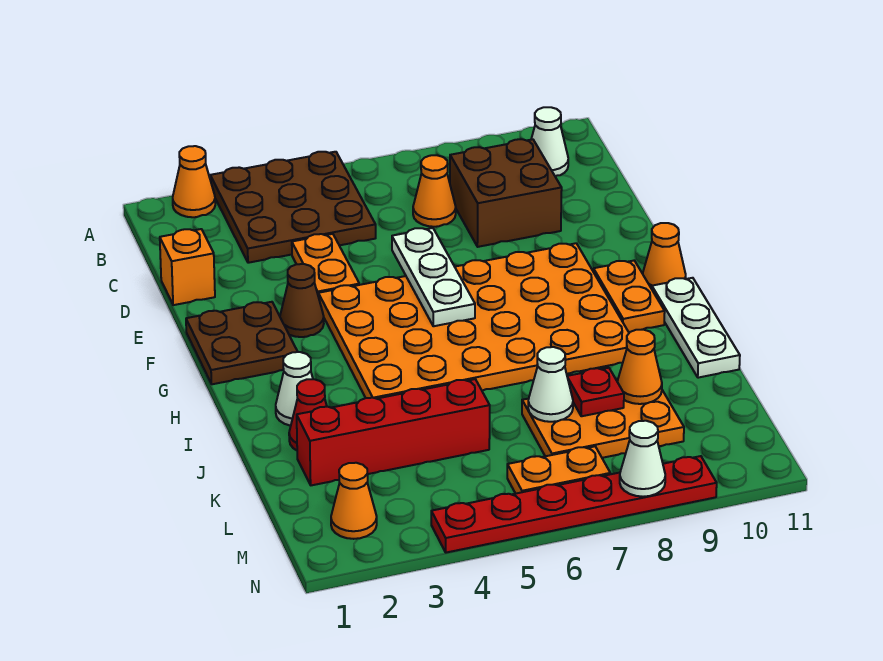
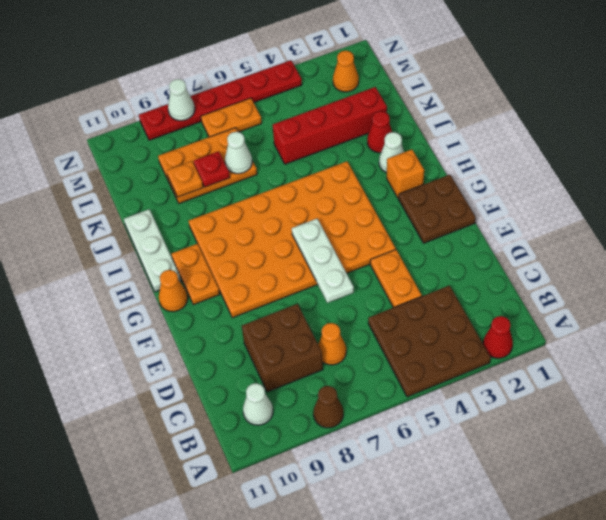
orange 1x1 cone [173,146,215,217] -> red 1x1 cone [483,316,513,358]
orange 1x1 brick [160,229,215,305] -> orange 1x1 brick moved to [387,149,424,199]
brown 1x1 cone [280,264,324,337] -> brown 1x1 cone moved to [313,386,343,428]
orange 1x1 cone [618,329,662,404] -> orange 1x1 plate [167,161,203,197]

